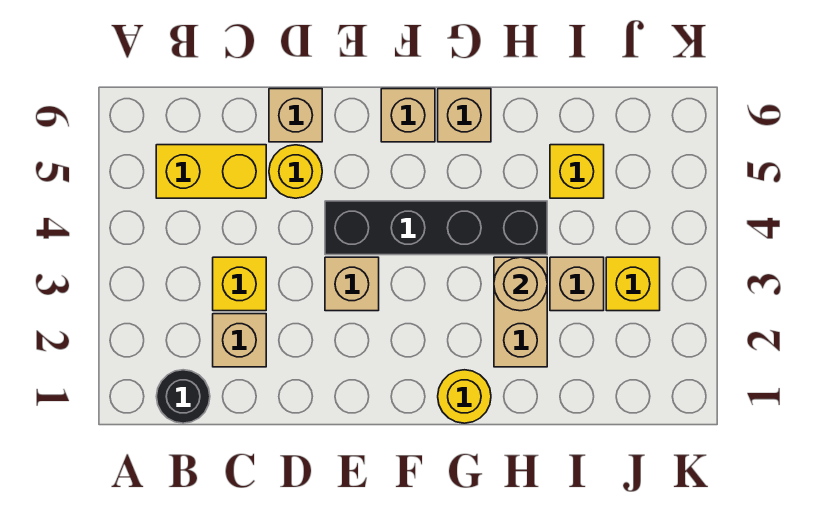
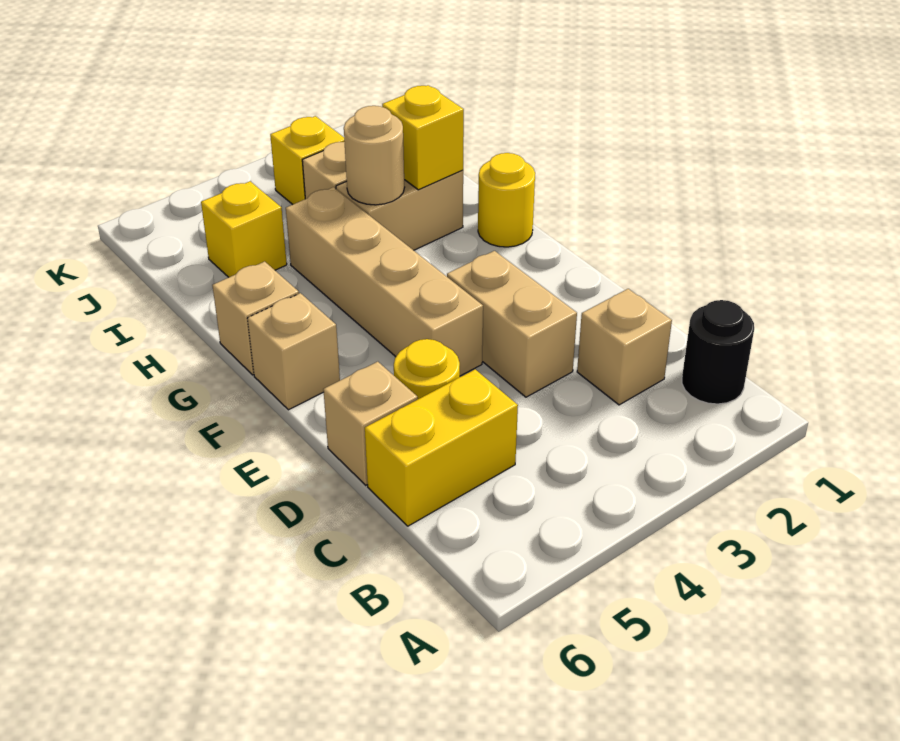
yellow 1x2 brick [156,145,266,198] -> yellow 1x2 brick turned to [365,369,518,526]
yellow 1x1 brick [213,257,266,311] -> yellow 1x1 brick moved to [382,85,464,190]
tan 1x1 brick [325,257,379,311] -> tan 1x2 brick [447,251,577,397]
black 1x4 brick [325,201,547,255] -> tan 1x4 brick [286,187,483,376]

